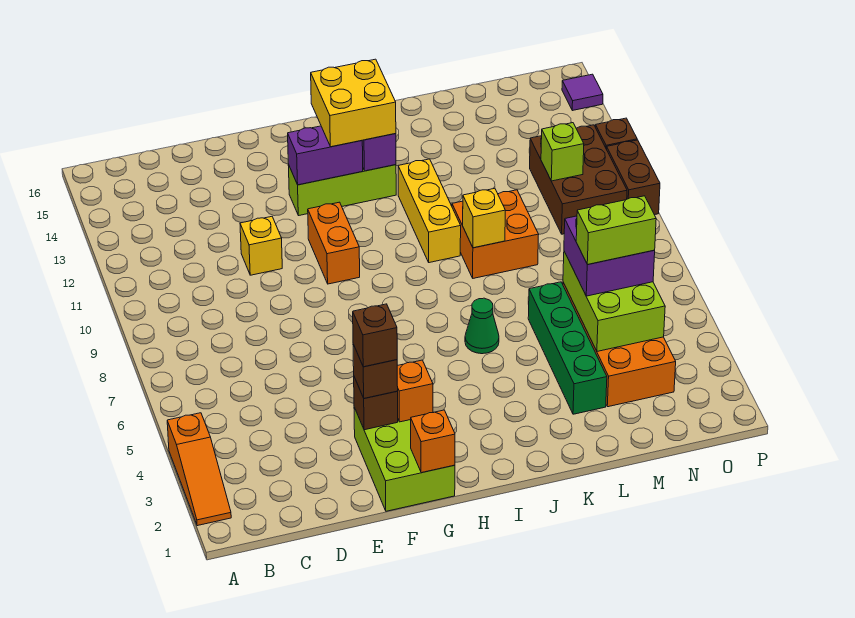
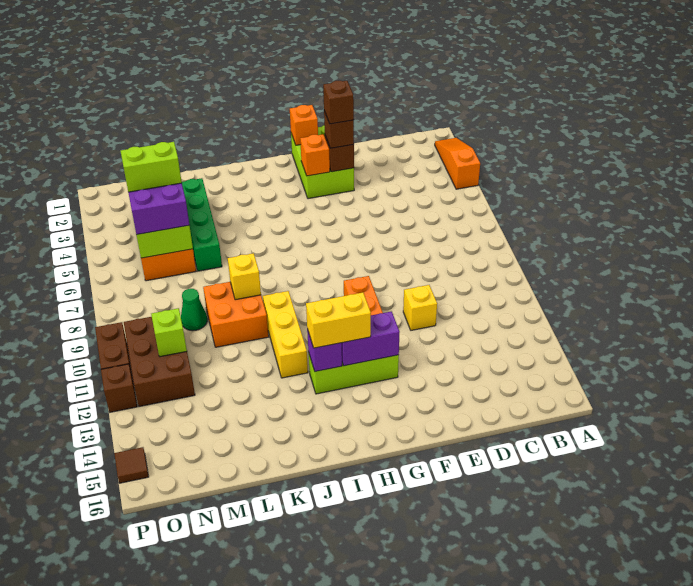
yellow 2x2 brick [311,59,396,147] -> yellow 1x2 brick [306,292,371,348]
green 1x1 cone [465,298,499,354] -> green 1x1 cone moved to [181,289,207,331]
purple 1x1 tile [562,74,603,111] -> brown 1x1 tile [114,447,149,483]

